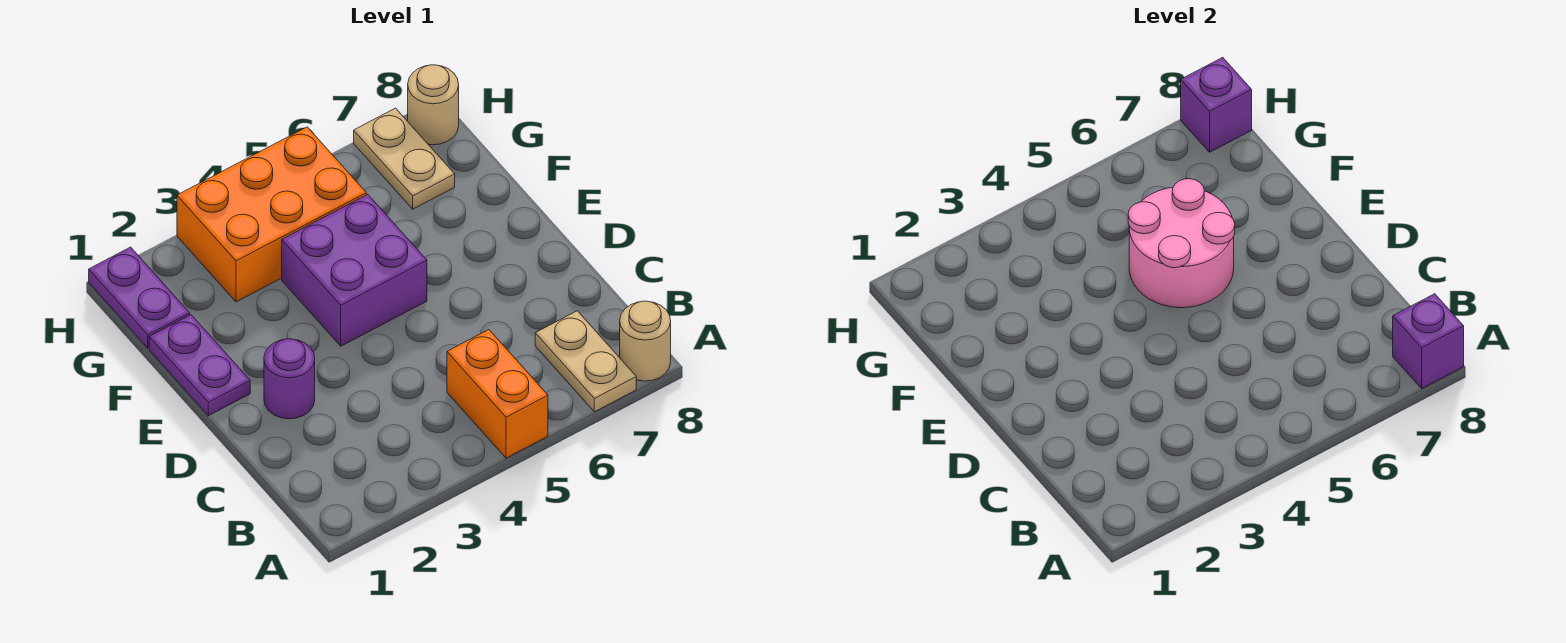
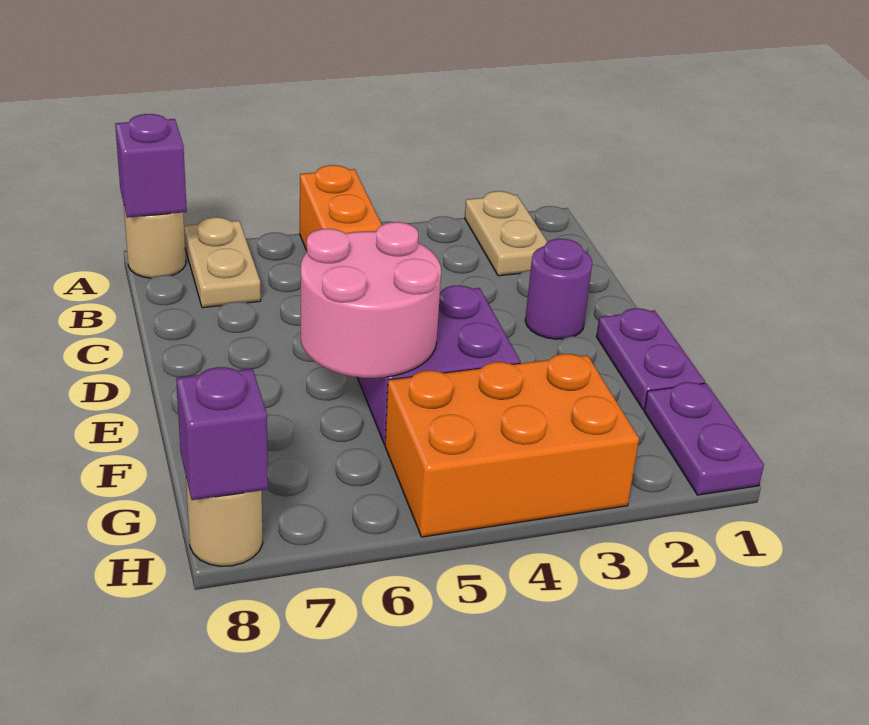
tan 1x2 plate [354,108,455,209] -> tan 1x2 plate moved to [465,191,547,276]

